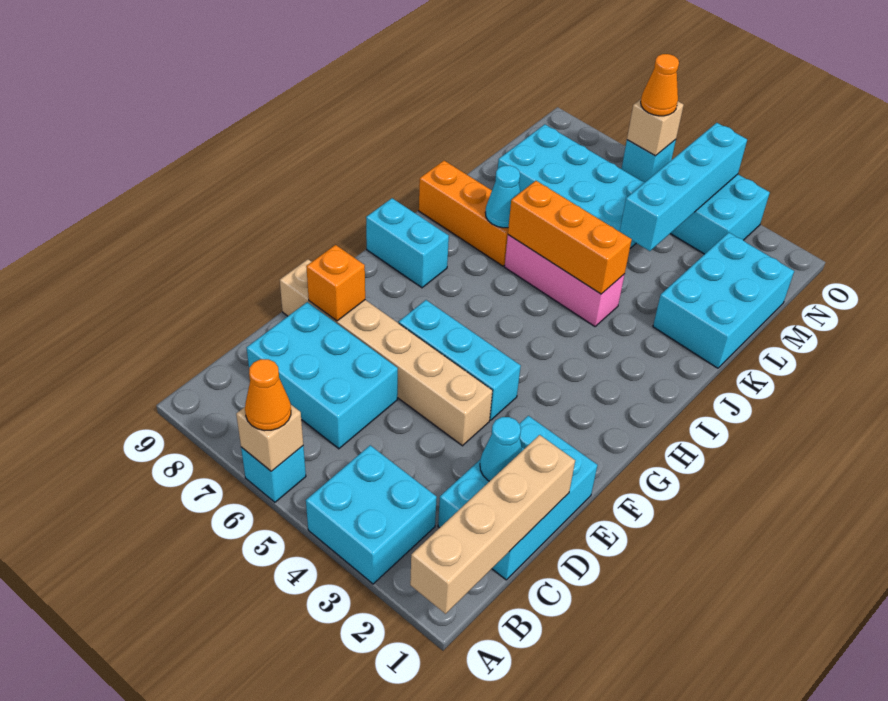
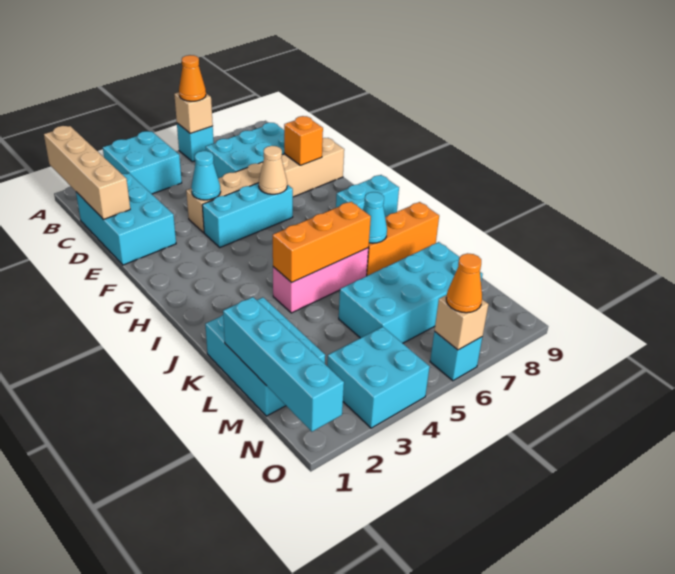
cyan 1x1 cone [480,417,522,481] -> cyan 1x1 cone moved to [191,151,221,200]
none -> tan 1x1 cone [259,146,287,194]
cyan 1x4 brick [620,123,747,251] -> cyan 1x4 brick moved to [223,297,344,432]

